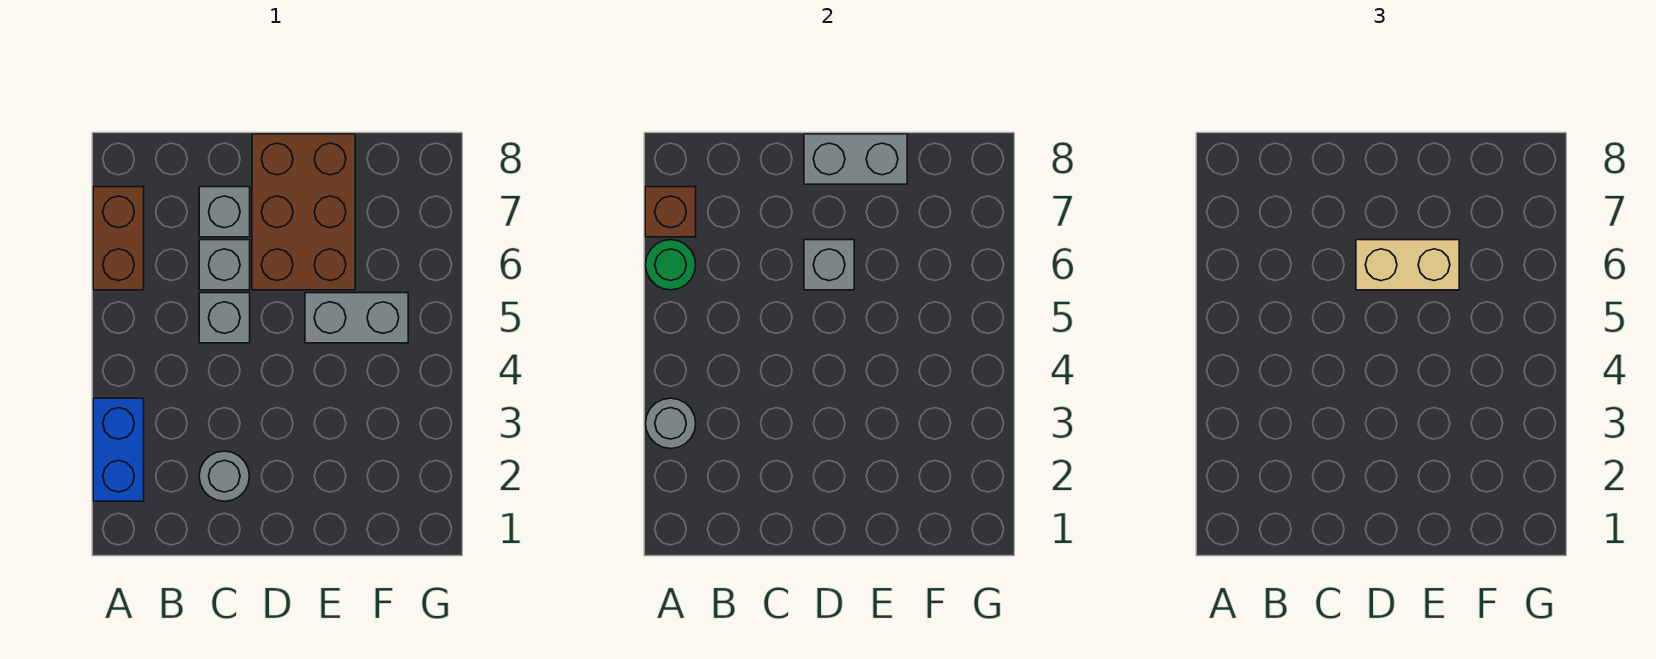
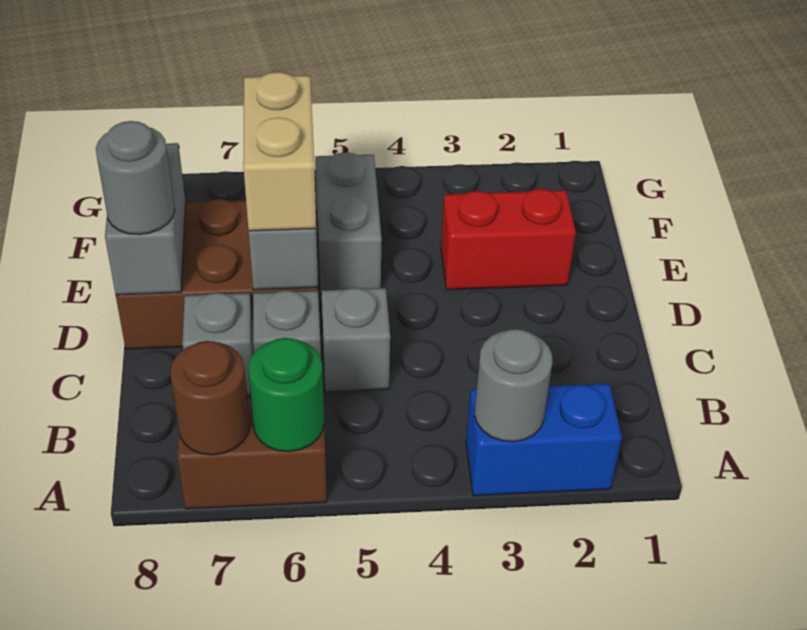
brown 1x1 brick [645,187,696,237] -> brown 1x1 round brick [170,341,250,455]
grey 1x1 round brick [199,451,250,501] -> grey 1x1 round brick moved to [96,121,175,235]
none -> red 1x2 brick [441,189,576,290]

